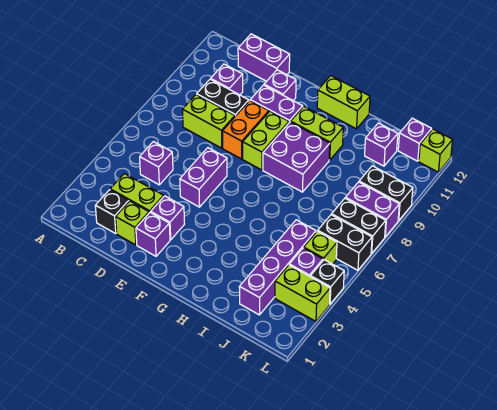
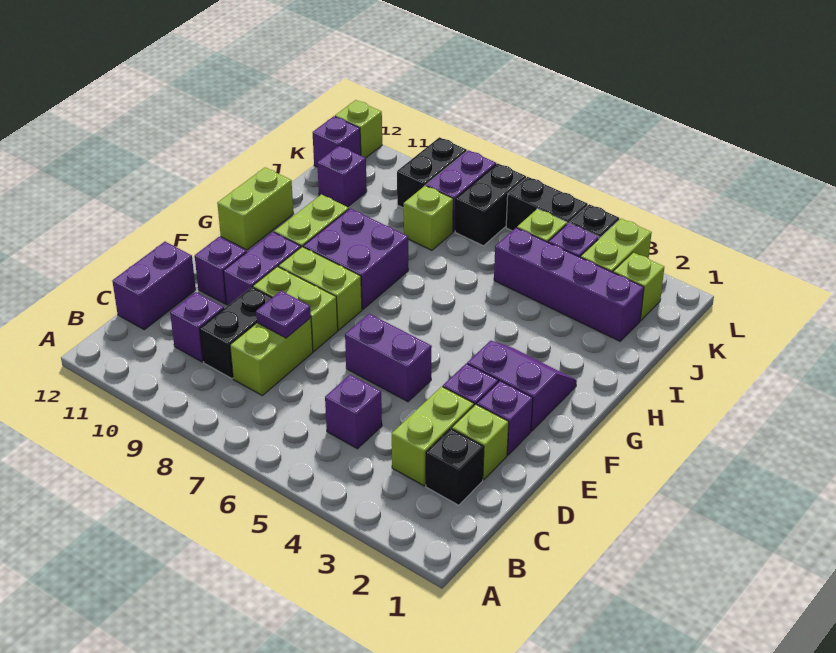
none -> purple 1x1 plate [256,291,311,338]
orange 1x2 brick [223,101,269,159] -> lime 1x2 brick [253,267,338,351]
none -> purple 2x2 slope [467,341,577,431]
none -> lime 1x1 brick [404,186,453,250]
none -> lime 1x1 brick [613,252,664,320]
black 1x2 brick [318,215,372,270] -> black 1x2 brick turned to [506,177,588,231]

